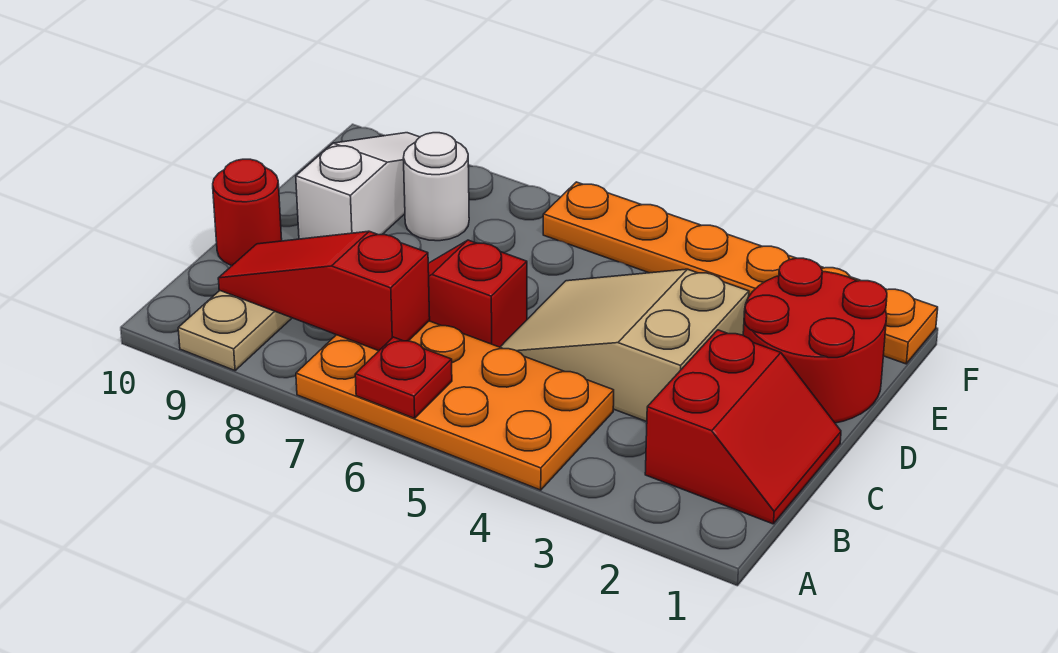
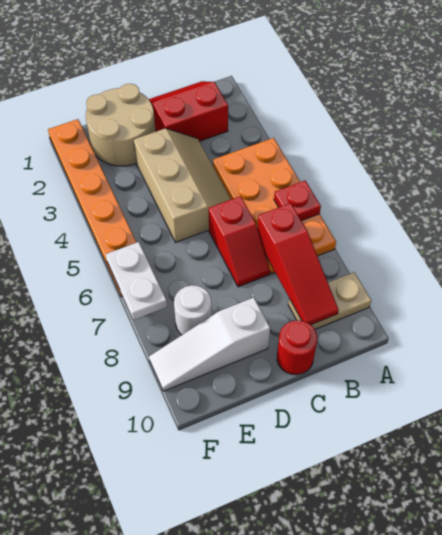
tan 2x3 slope [500,269,749,422] -> tan 2x3 slope turned to [134,128,231,242]
red 2x2 round brick [743,258,887,423] -> tan 2x2 round brick [86,84,156,166]
none -> white 1x2 plate [106,242,167,320]

